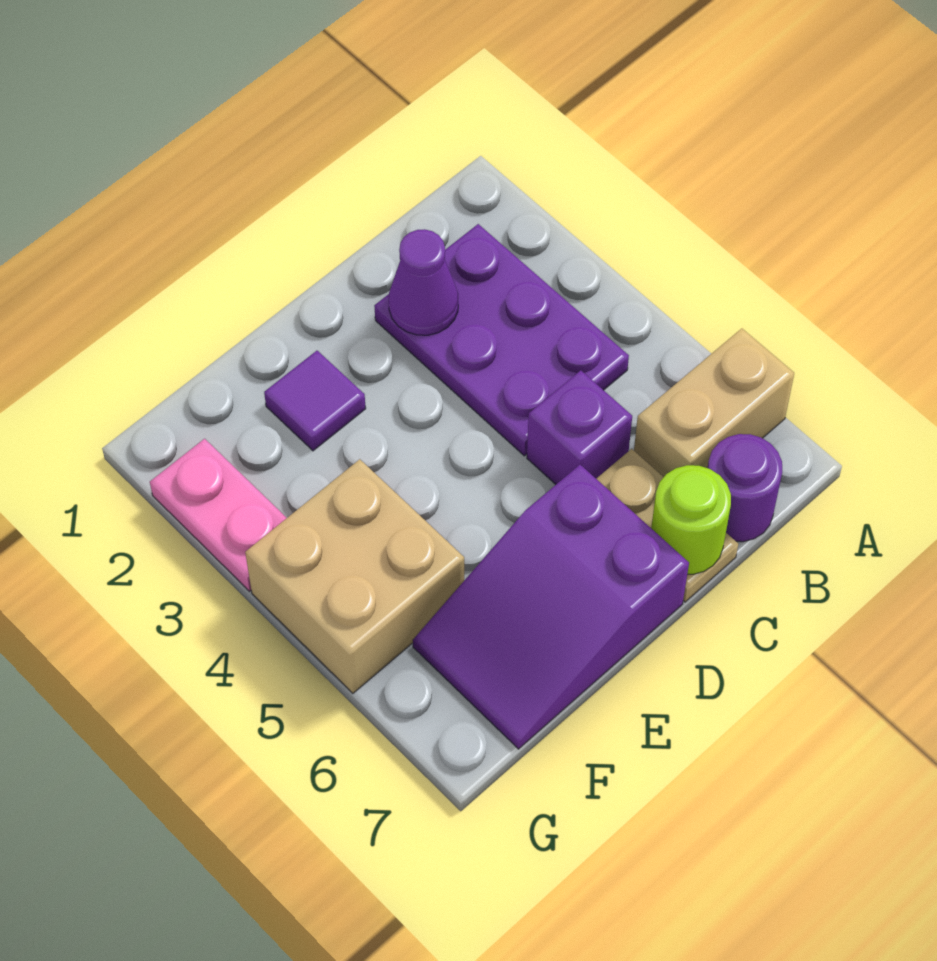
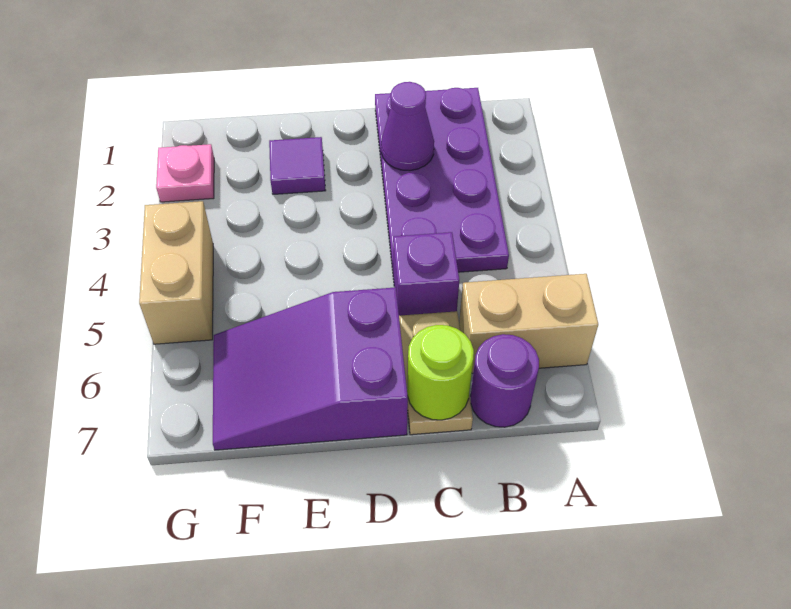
purple 2x3 plate [374,224,629,456] -> purple 2x4 plate [375,88,509,272]
tan 2x2 brick [245,459,464,693] -> tan 1x2 brick [139,201,213,344]
pink 1x2 plate [150,439,286,591] -> pink 1x1 plate [156,144,214,202]

